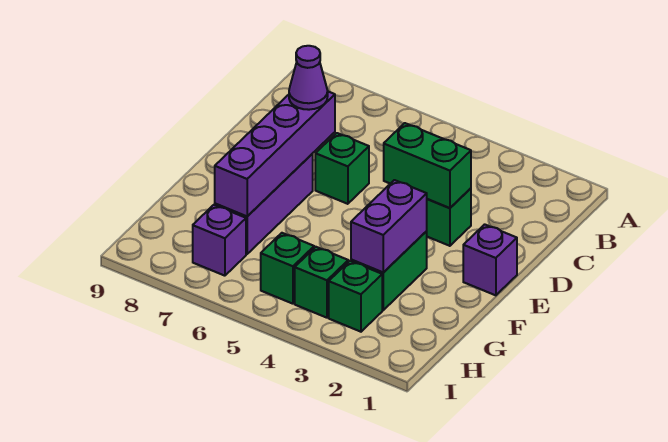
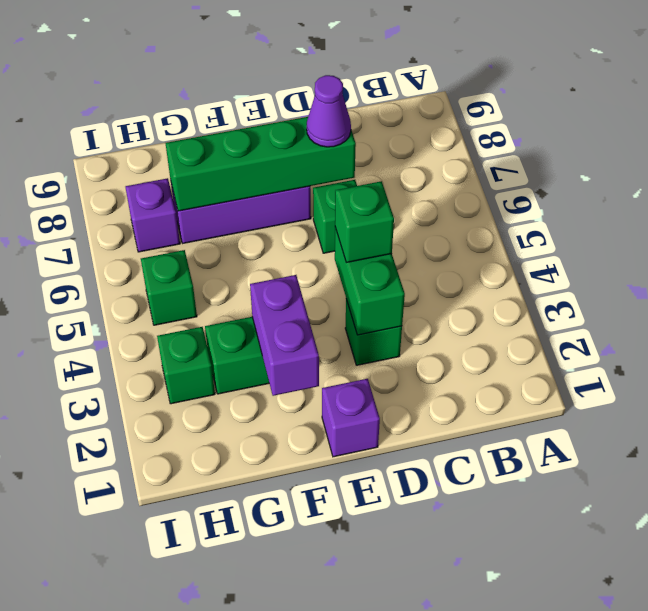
purple 1x4 brick [215,91,335,216] -> green 1x4 brick [165,117,356,211]
purple 1x2 brick [351,180,427,272] -> purple 1x2 brick turned to [250,275,319,396]
green 1x1 brick [295,247,348,318] -> green 1x1 brick moved to [335,181,394,262]

